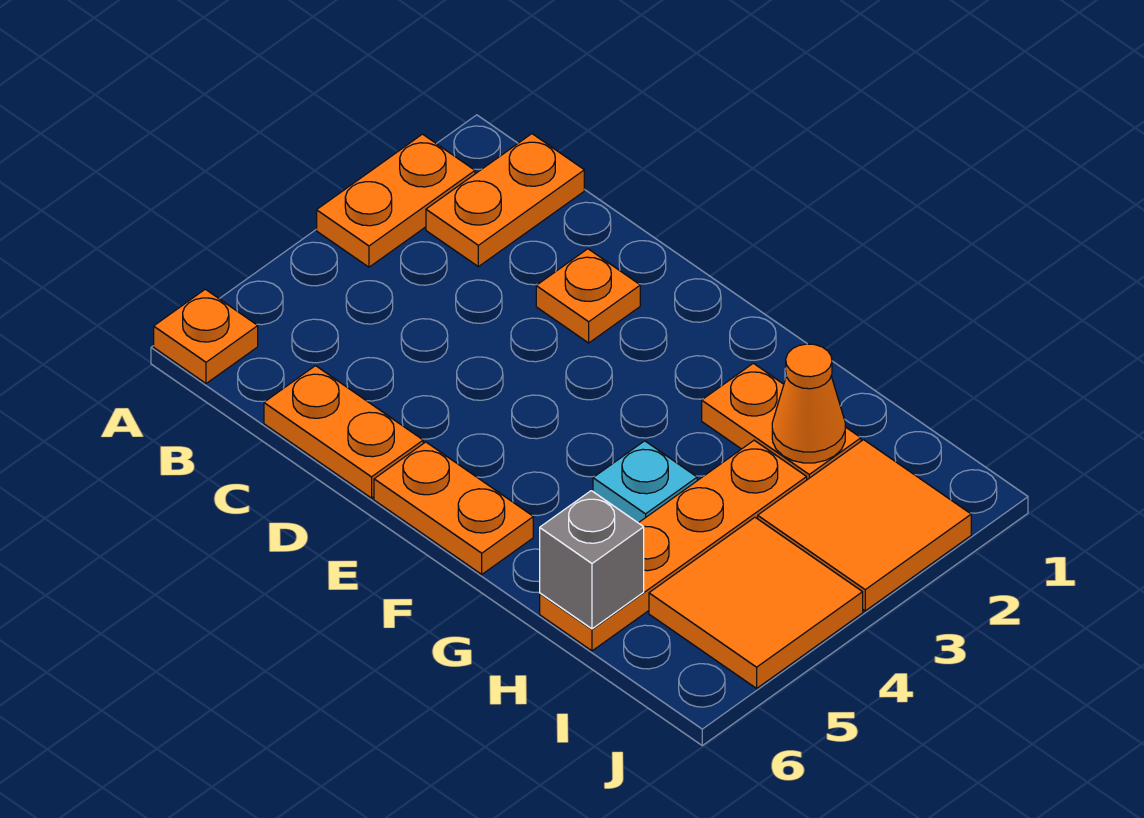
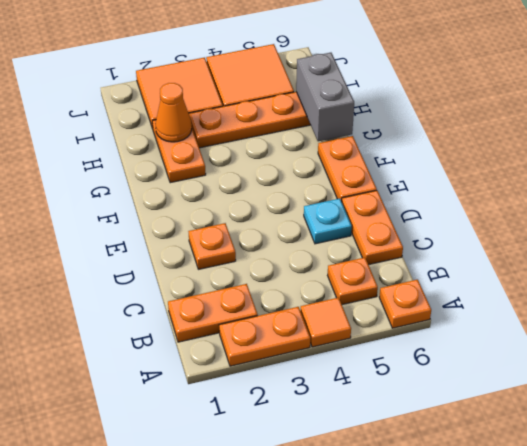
none -> orange 1x1 tile [300,298,351,347]
none -> orange 1x1 plate [328,257,378,305]
cyan 1x1 plate [593,441,697,523] -> cyan 1x1 plate moved to [304,198,352,244]
grey 1x1 brick [540,491,644,629] -> grey 1x2 brick [296,53,354,141]

